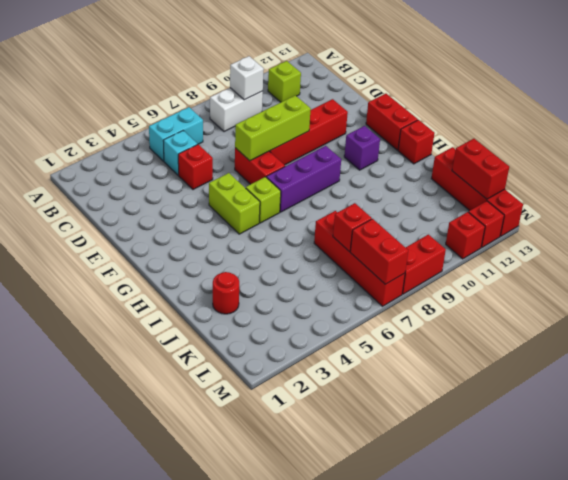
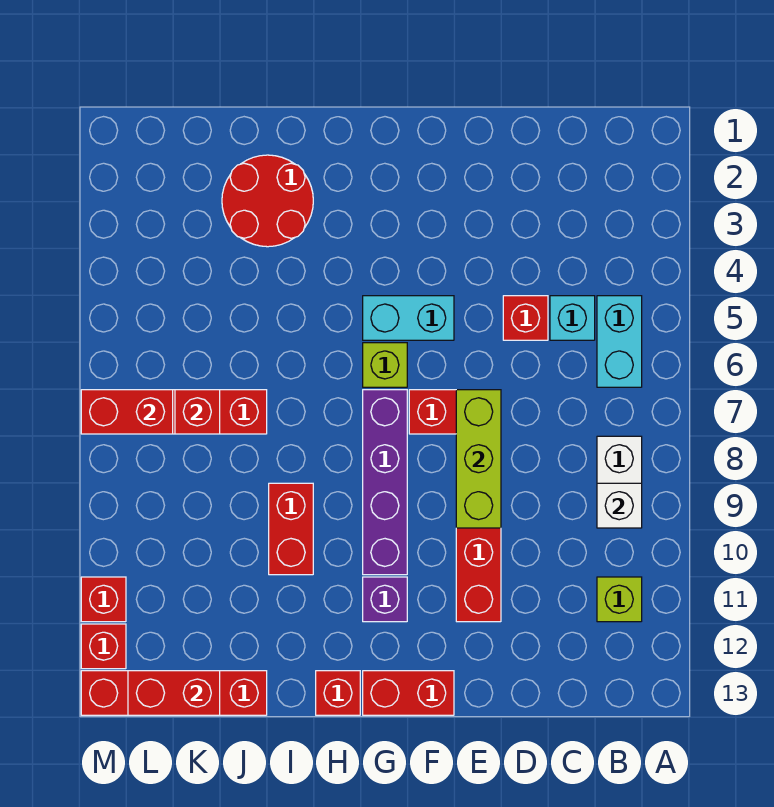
lime 1x2 brick [209,173,260,234] -> cyan 1x2 brick [363,296,454,340]
purple 1x3 brick [266,146,341,212] -> purple 1x4 brick [363,390,407,575]
red 1x1 round brick [213,272,239,314] -> red 2x2 round brick [222,155,313,247]
red 1x2 brick [402,235,446,294] -> red 1x2 brick moved to [269,483,313,575]

